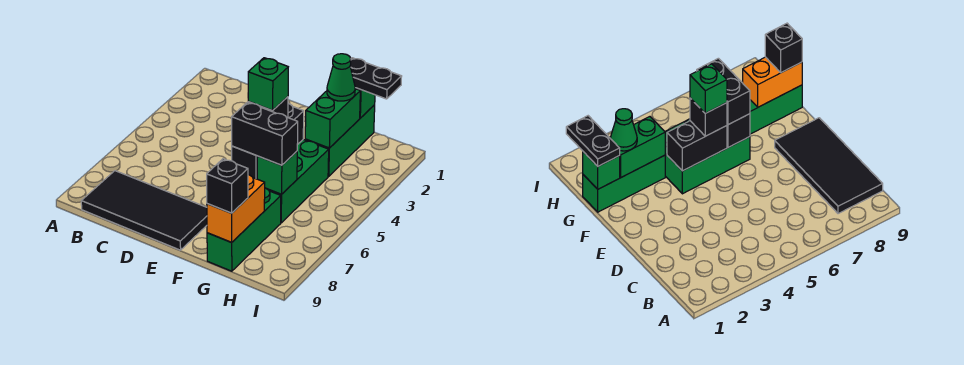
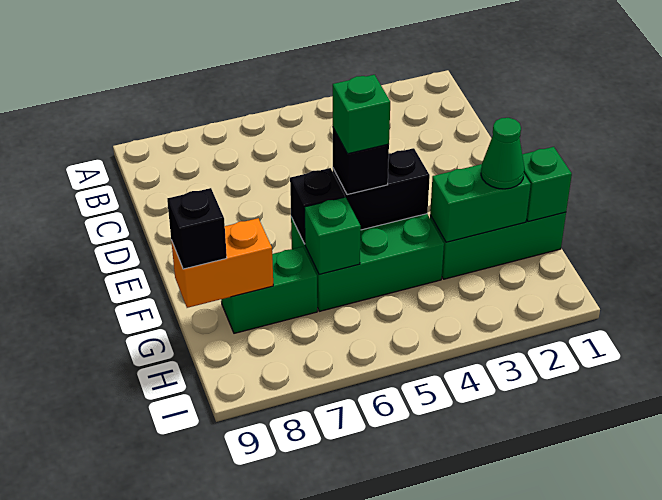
black 2x4 tile [81,171,207,250] -> none
black 1x2 brick [232,102,298,165] -> none
black 1x2 plate [350,58,402,99] -> none
green 1x3 brick [207,188,281,271] -> green 1x2 brick [221,246,317,333]

